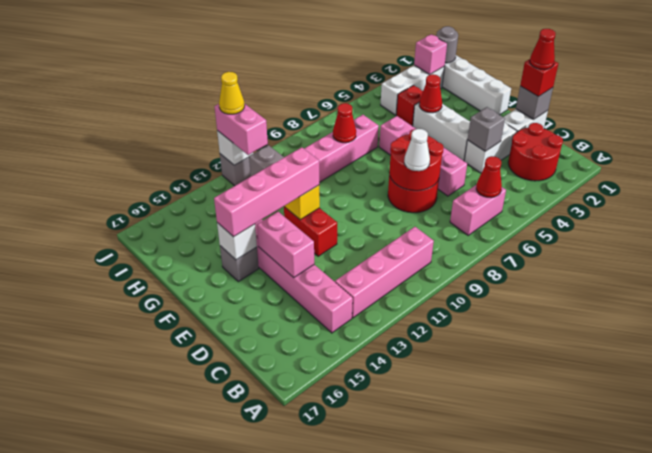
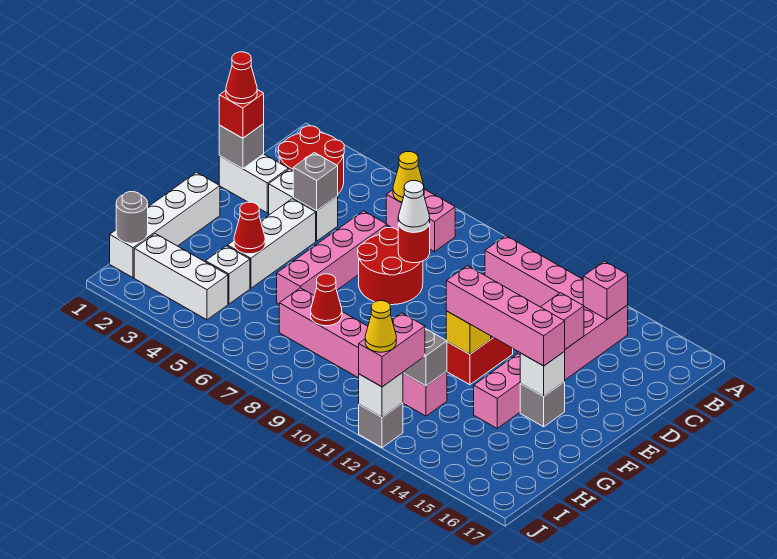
red 1x1 cone [476,156,502,198] -> yellow 1x1 cone [393,152,424,202]
red 2x2 round brick [389,129,444,191] -> red 1x1 round brick [398,223,430,263]
red 1x1 brick [396,85,423,126] -> white 1x1 brick [206,246,250,304]
pink 1x1 brick [414,34,447,75] -> pink 1x1 brick moved to [583,261,628,319]

